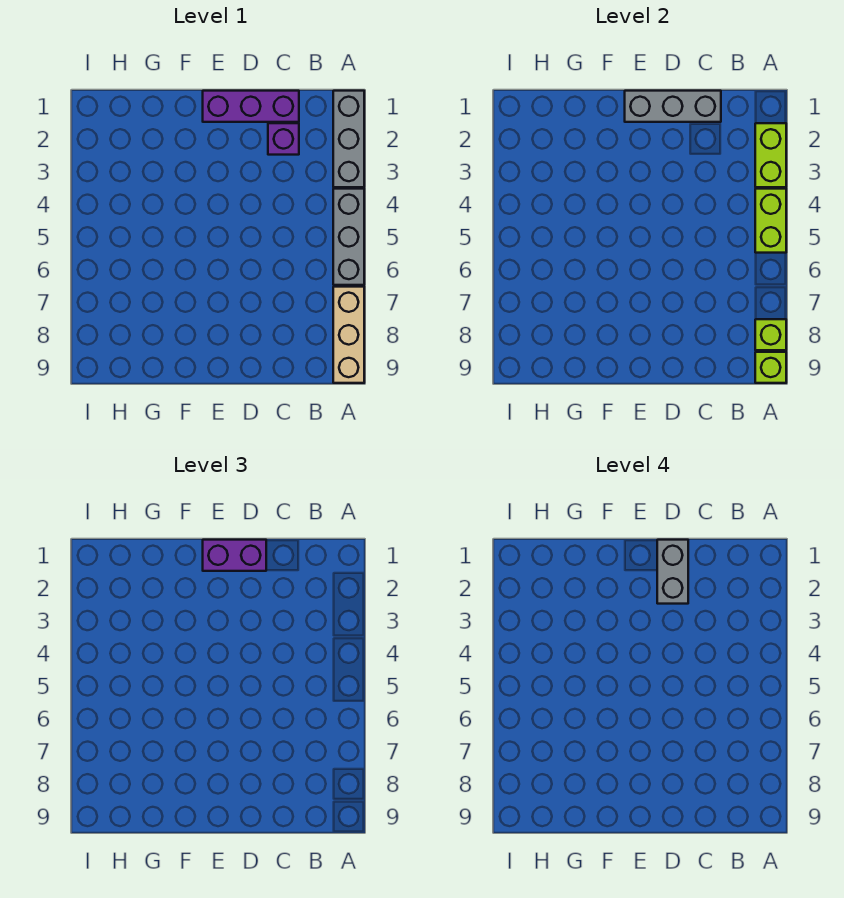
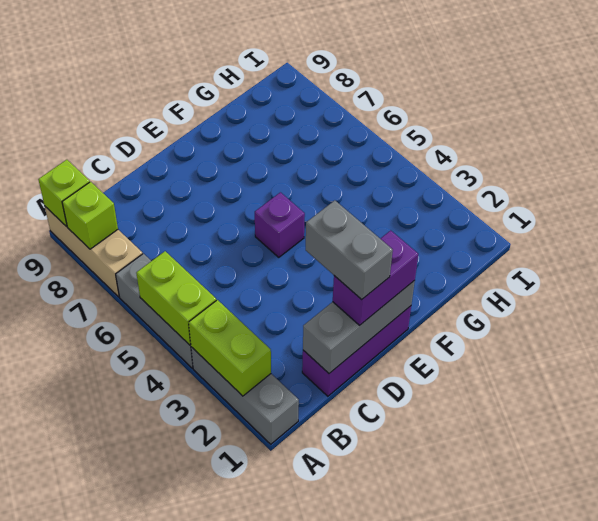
purple 1x1 brick [268,123,299,155] -> purple 1x1 brick moved to [255,192,305,257]

